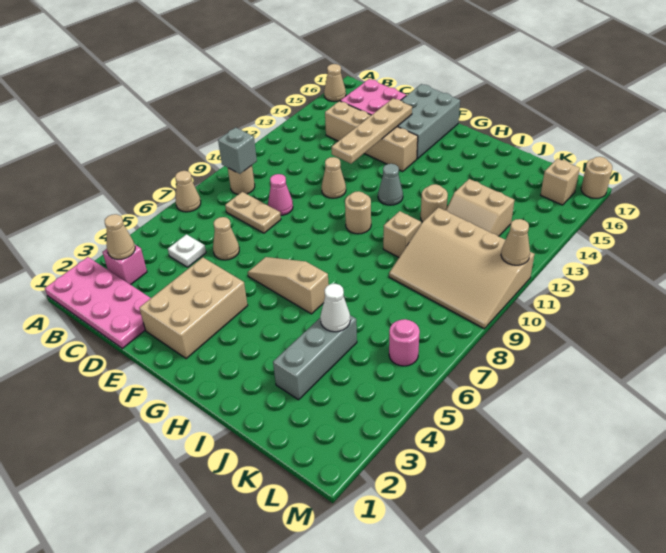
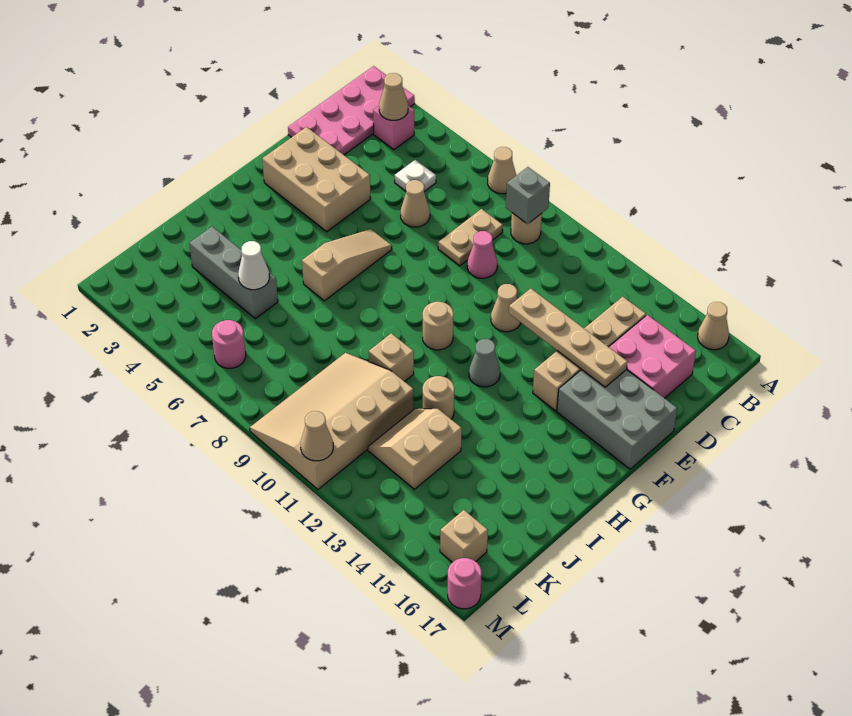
tan 1x1 round brick [581,157,612,198] -> pink 1x1 round brick [448,558,482,609]

